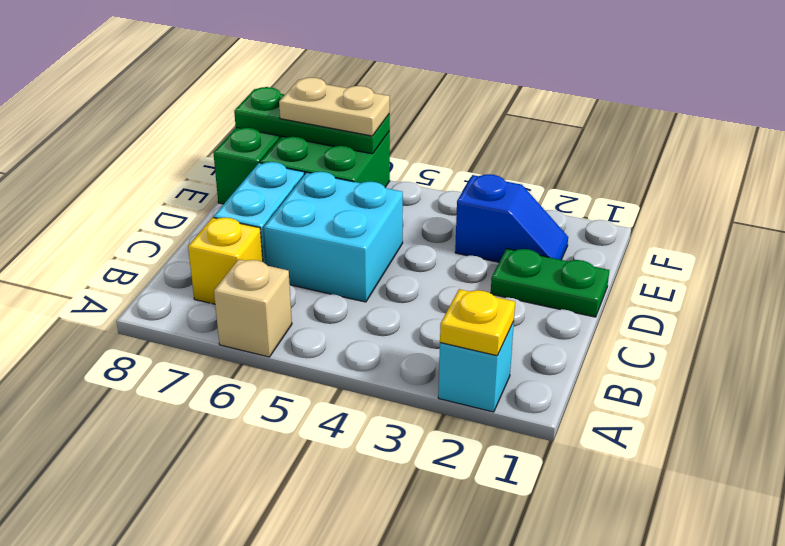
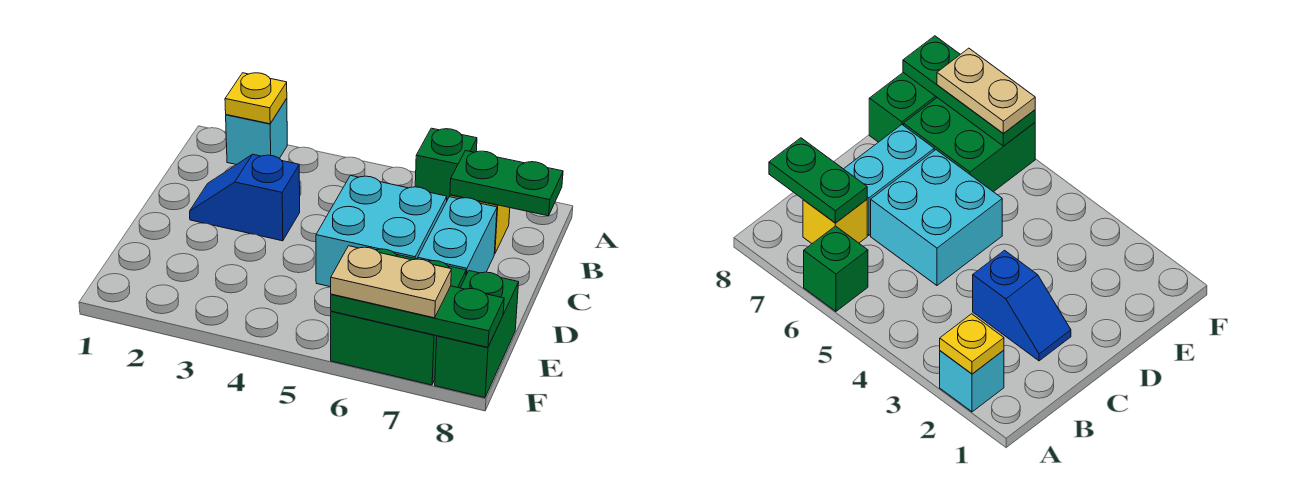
tan 1x1 brick [214,259,292,357] -> green 1x1 brick [415,128,477,200]
green 1x2 plate [491,248,609,317] -> green 1x2 plate moved to [450,151,563,216]
blue 1x2 slope [455,174,568,262] -> blue 1x2 slope moved to [190,154,300,241]

